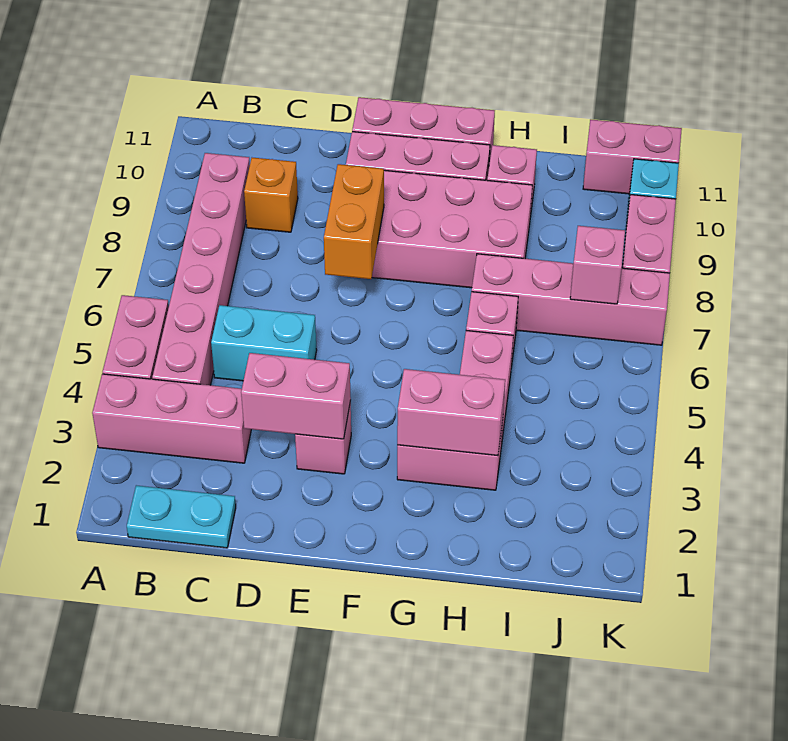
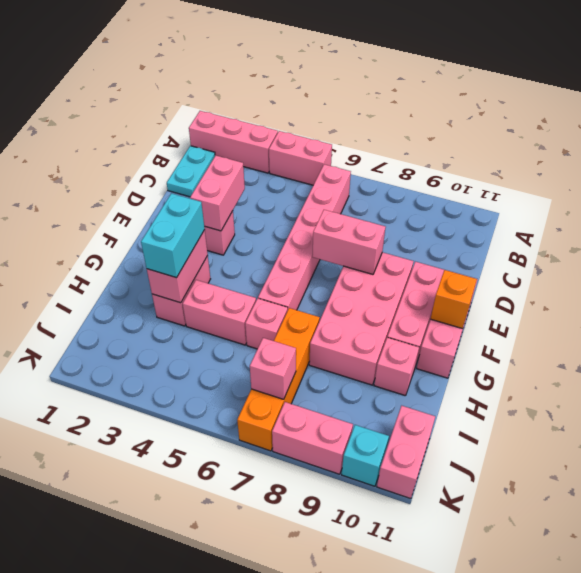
pink 1x3 brick [92,374,251,463] -> pink 1x3 brick turned to [189,111,278,173]
pink 1x6 brick [152,153,250,385] -> pink 1x6 brick turned to [258,164,351,310]
cyan 1x2 brick [211,305,317,381] -> cyan 1x2 brick moved to [141,193,205,278]
orange 1x1 brick [244,158,298,232] -> orange 1x1 brick moved to [431,270,477,329]
orange 1x2 brick [324,164,384,279] -> pink 1x2 brick [312,210,386,274]
pink 1x4 brick [472,254,670,345] -> orange 1x4 brick [237,308,320,451]

